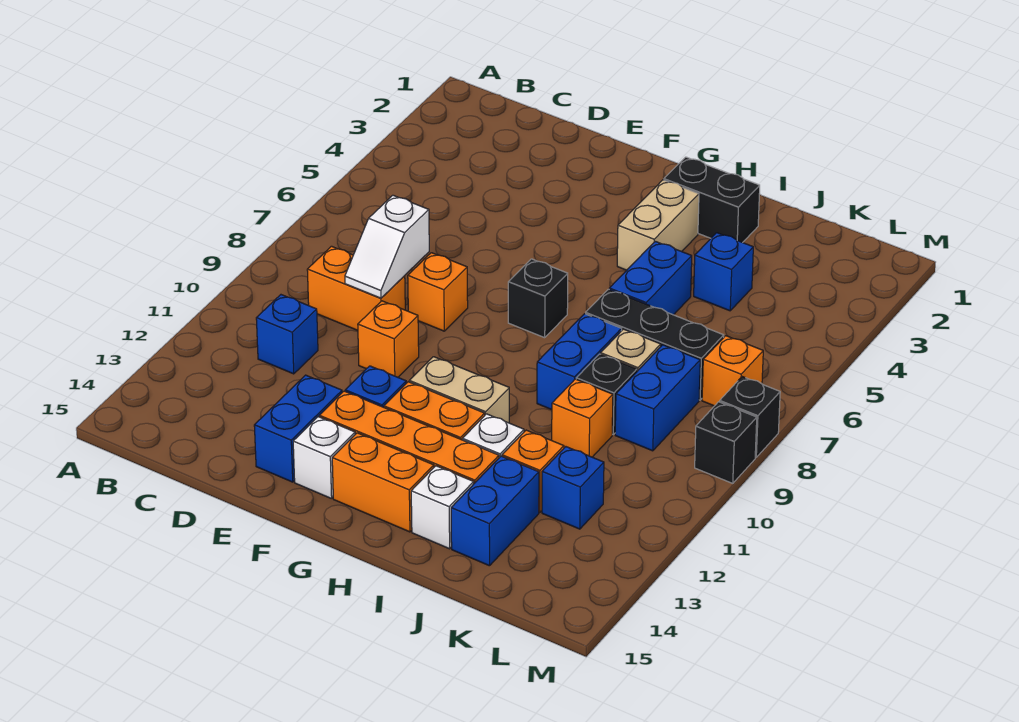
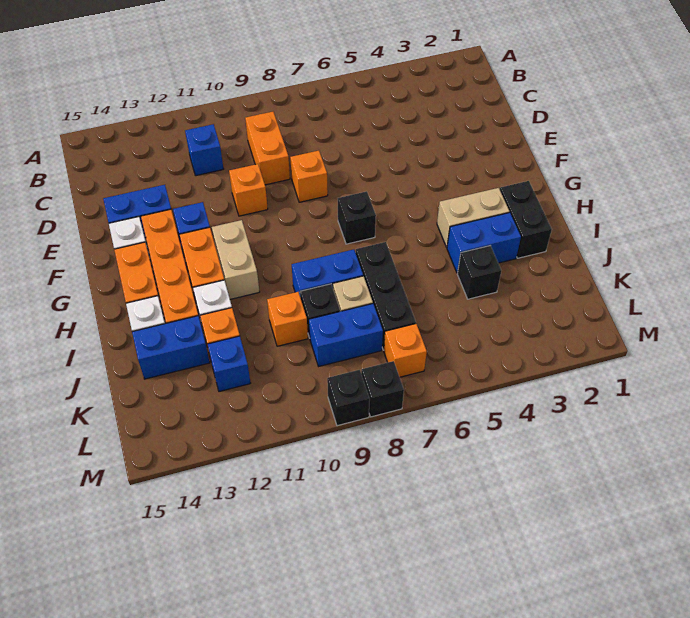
white 1x2 slope [345,195,429,298] -> none
blue 1x2 brick [609,241,692,315] -> blue 1x2 brick moved to [447,213,521,273]
blue 1x1 brick [694,233,753,311] -> black 1x1 brick [457,246,501,299]

